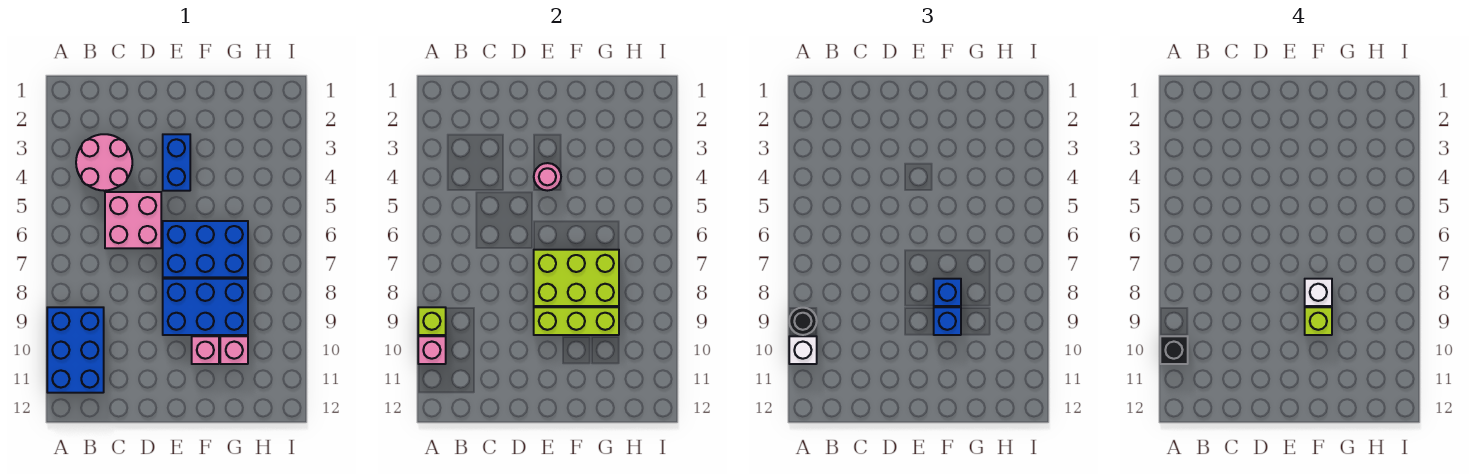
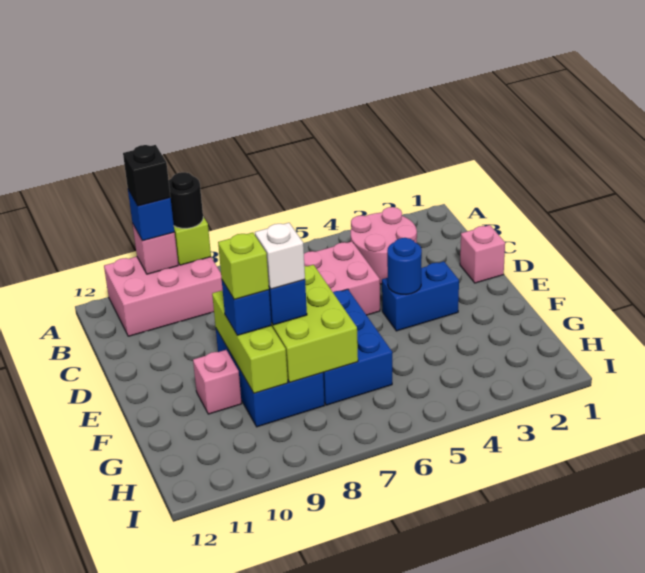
blue 2x3 brick [47,307,104,393] -> pink 2x3 brick [104,257,223,336]
white 1x1 brick [789,336,817,364] -> blue 1x1 brick [128,190,174,241]
pink 1x1 round brick [534,163,561,191] -> blue 1x1 round brick [387,238,422,295]
pink 1x1 brick [220,336,248,364] -> pink 1x1 brick moved to [460,225,505,283]

